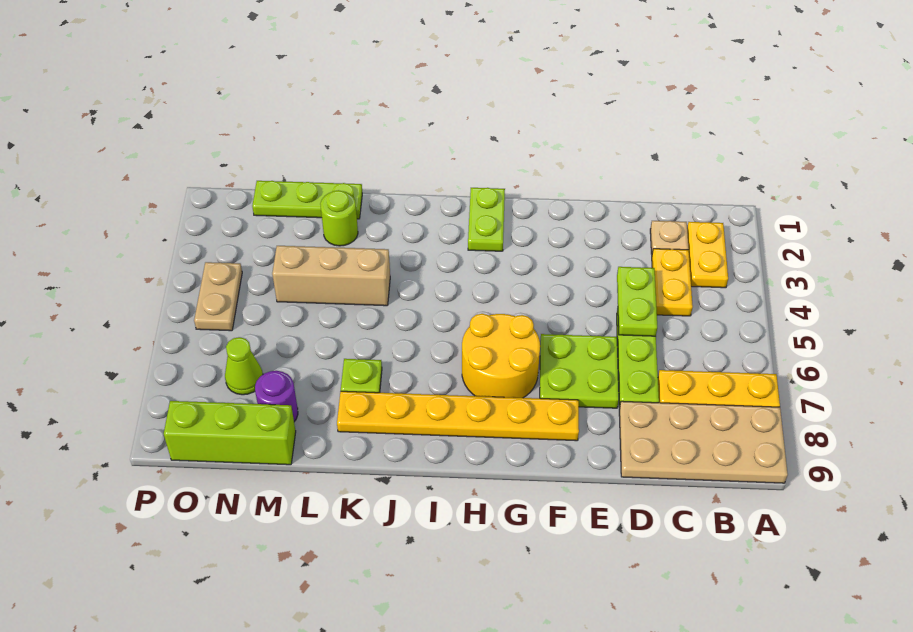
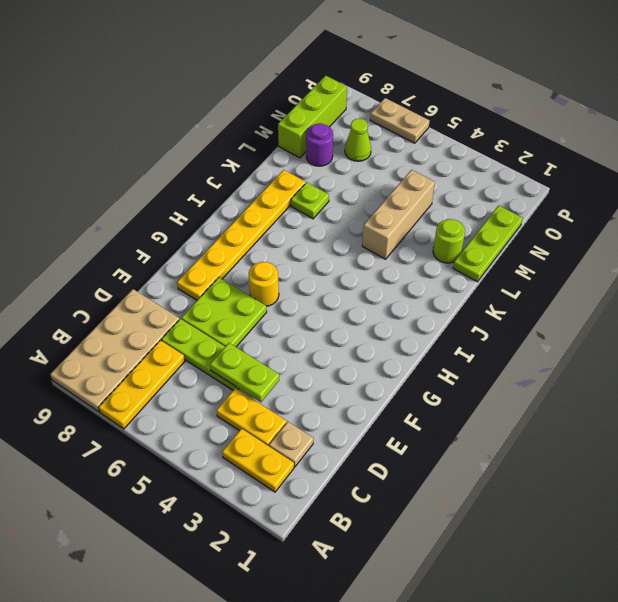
yellow 2x2 round brick [462,314,540,398] -> yellow 1x1 round brick [248,262,279,306]
lime 1x2 plate [468,188,505,251] -> none
tan 1x2 plate [194,262,242,331] -> tan 1x2 plate moved to [370,98,429,143]

